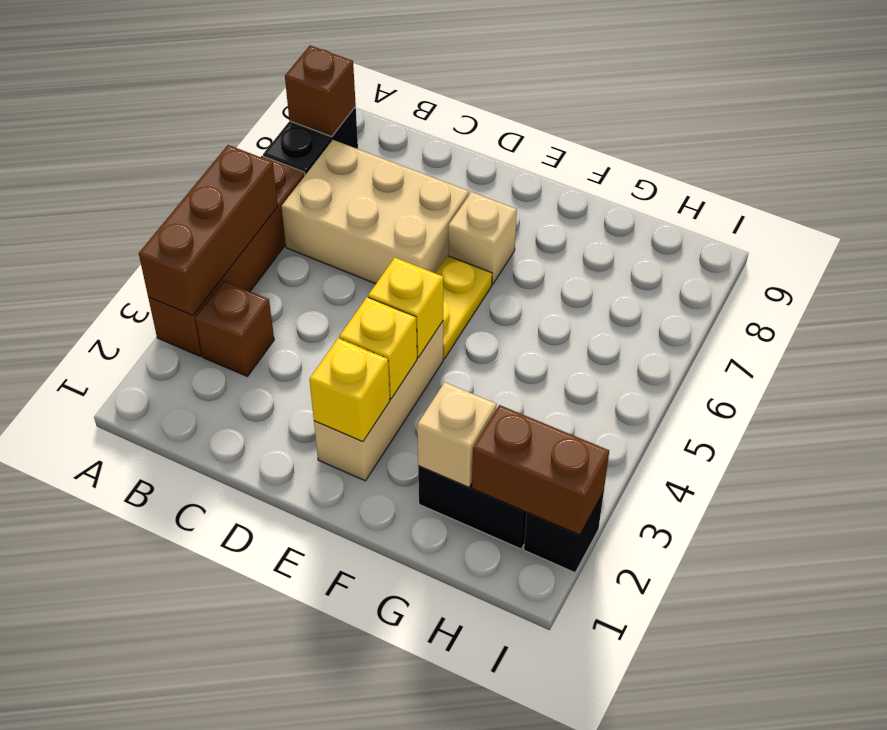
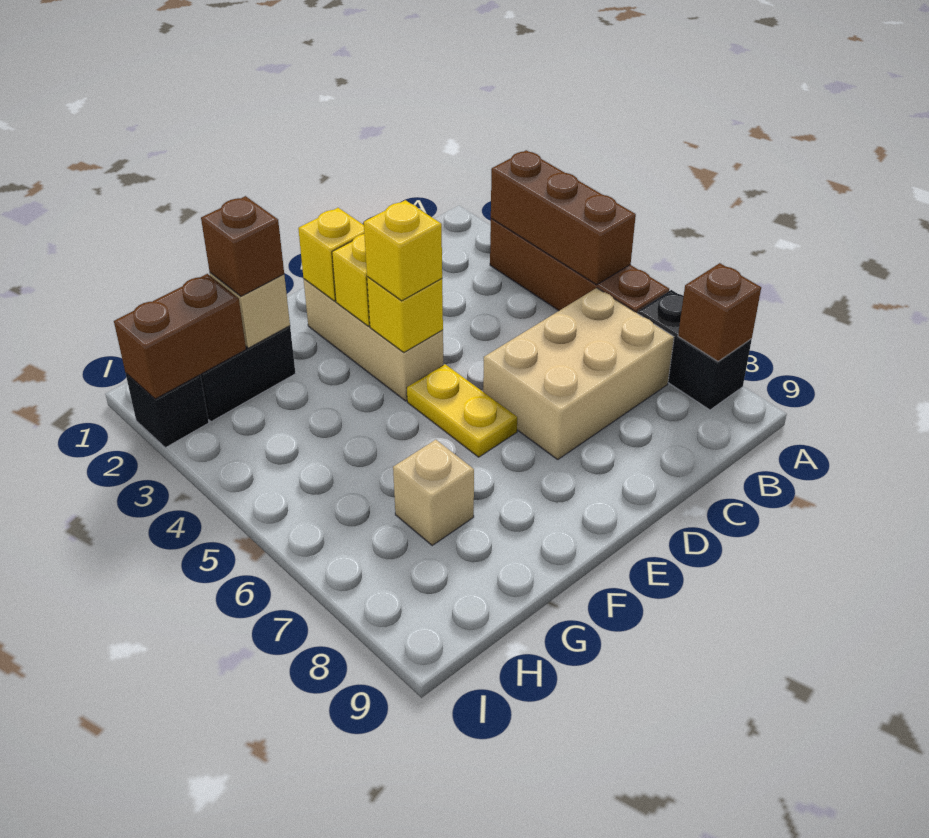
brown 1x1 brick [196,281,274,376] -> brown 1x1 brick moved to [201,196,284,296]
none -> yellow 1x1 brick [364,200,442,301]
tan 1x1 brick [448,192,517,284] -> tan 1x1 brick moved to [393,440,474,545]

